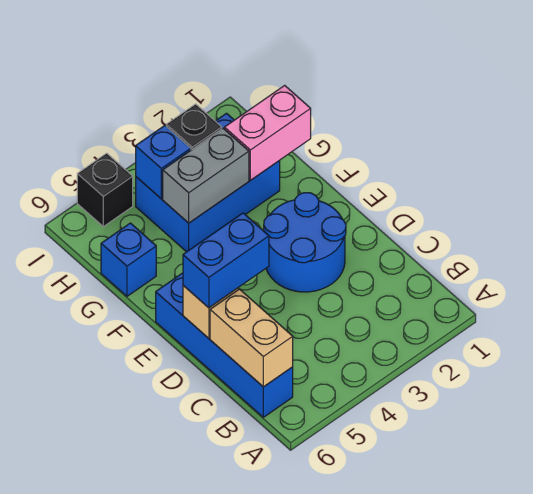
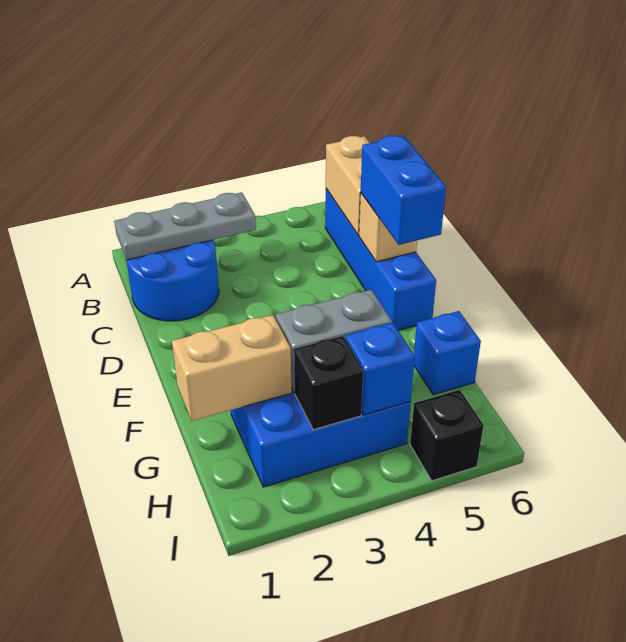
none -> grey 1x3 plate [114,192,256,260]
blue 2x2 round brick [264,193,346,292] -> blue 2x2 round brick moved to [126,240,219,321]
blue 1x2 brick [183,213,269,308] -> blue 1x2 brick turned to [361,135,446,245]
pink 1x2 brick [224,85,311,180] -> tan 1x2 brick [172,315,292,421]

